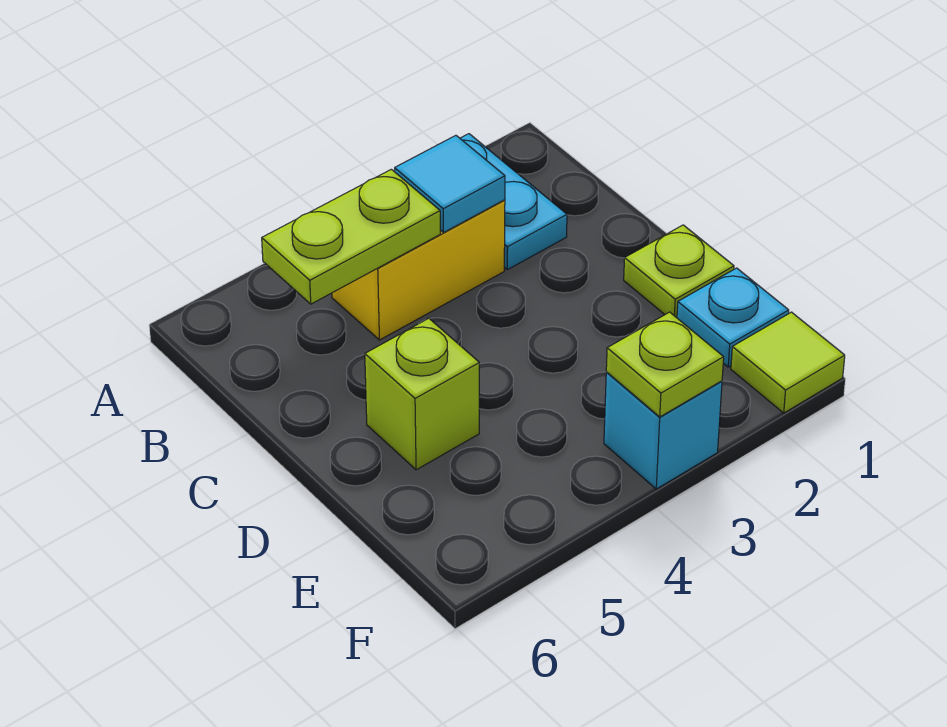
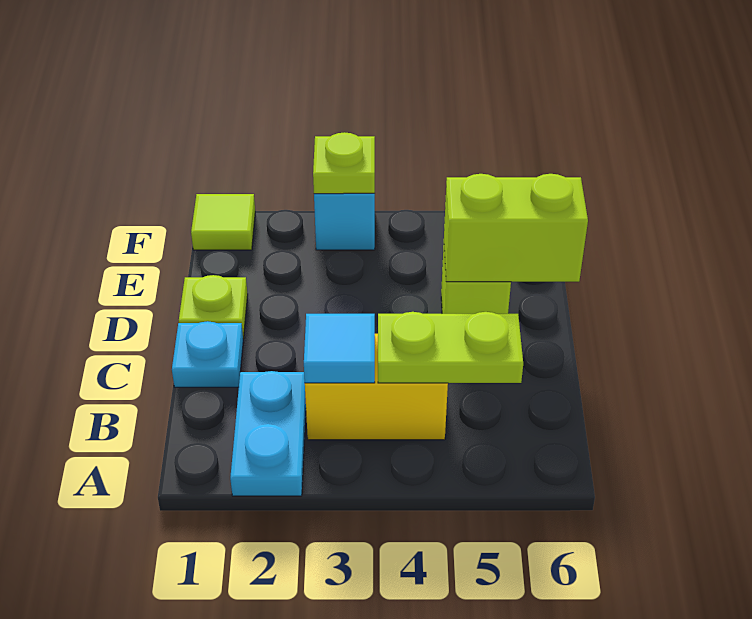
none -> lime 1x2 brick [444,174,588,282]
cyan 1x1 plate [677,268,789,367] -> cyan 1x1 plate moved to [172,321,243,387]

